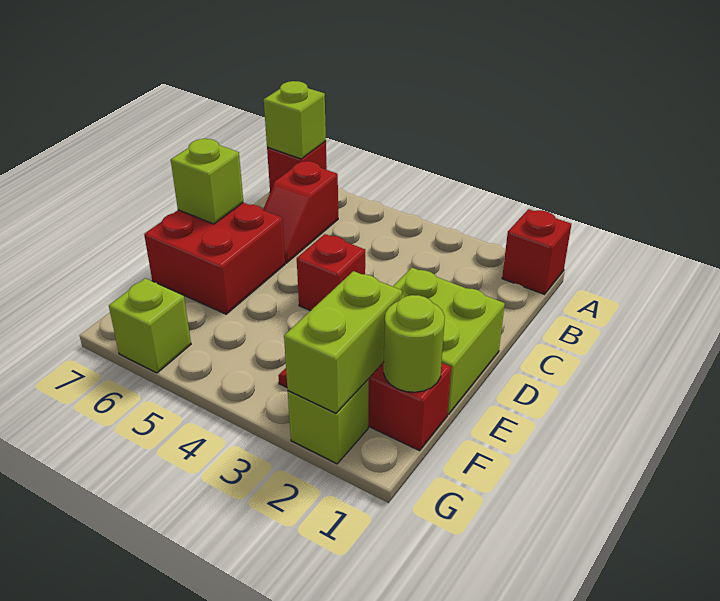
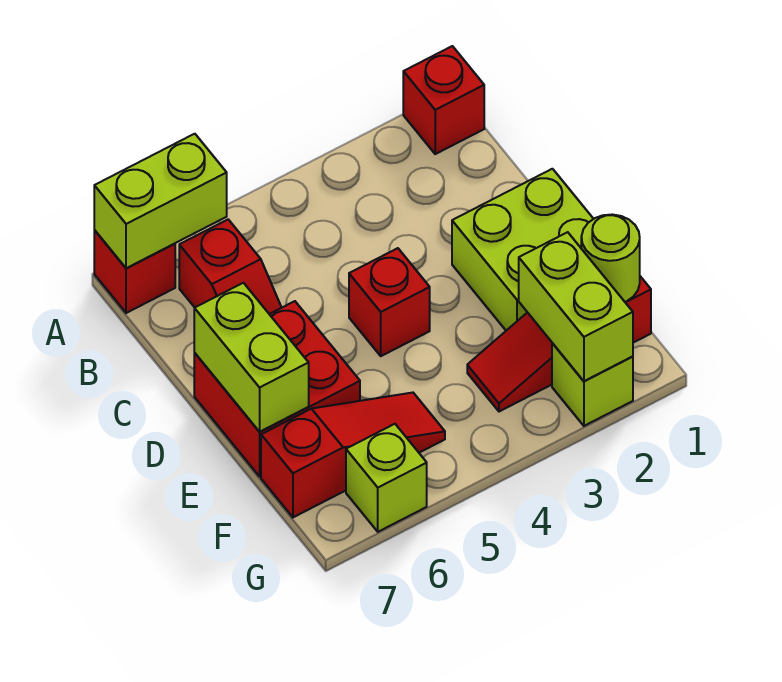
lime 1x1 brick [264,81,326,159] -> lime 1x2 brick [94,134,227,268]
lime 1x1 brick [171,139,243,224] -> lime 1x2 brick [194,283,309,432]
none -> red 1x3 slope [261,393,445,517]

